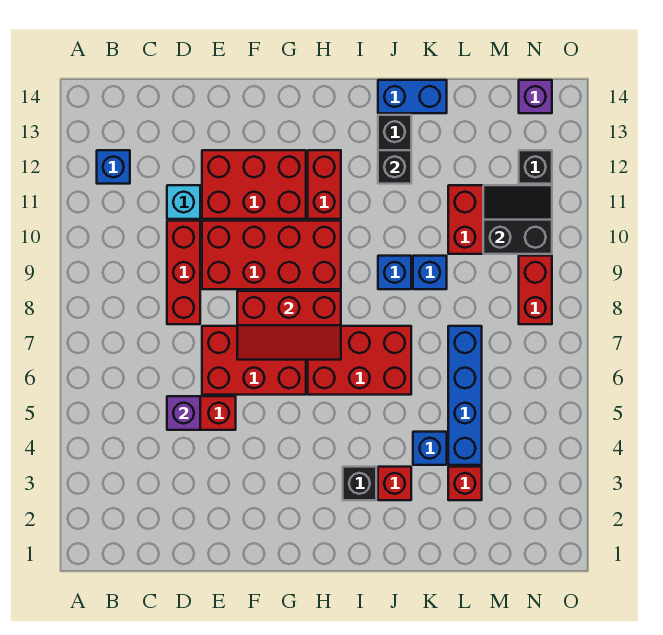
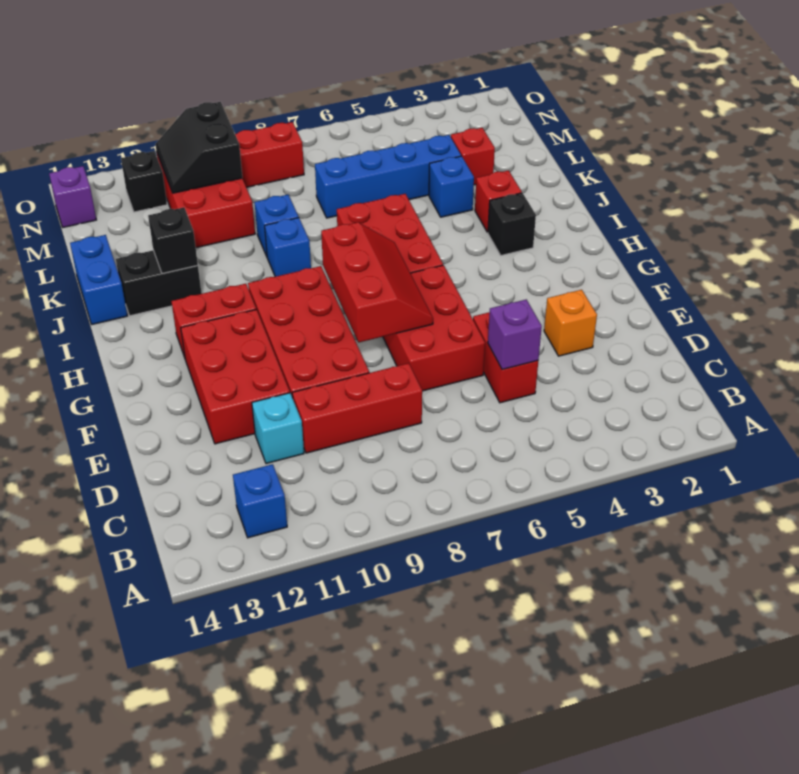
none -> orange 1x1 brick [544,290,597,356]

